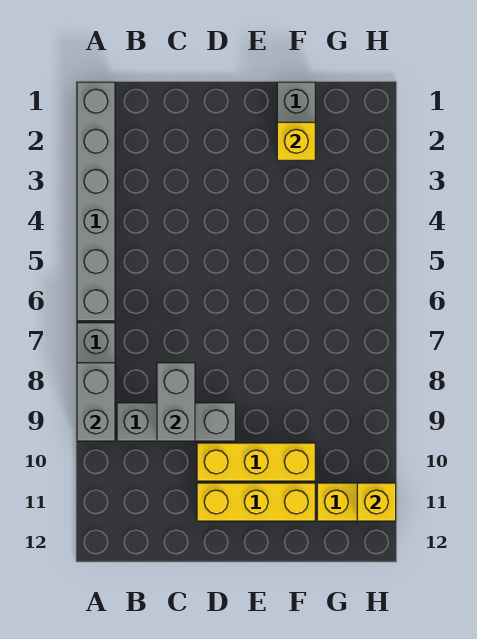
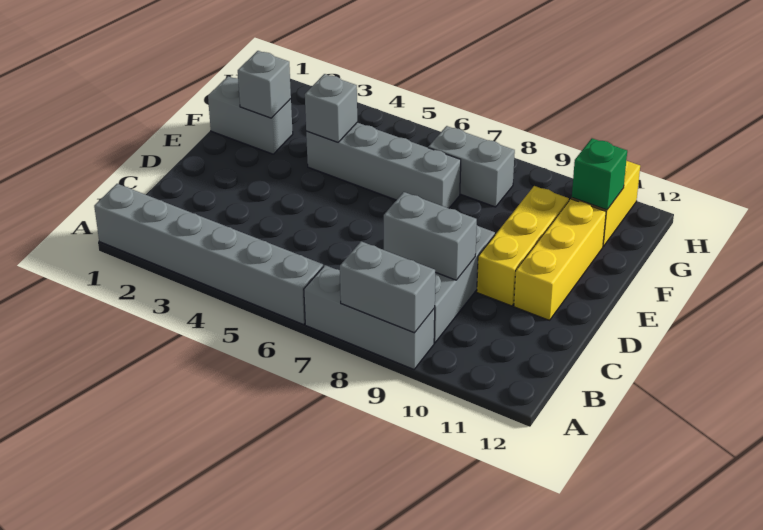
yellow 1x1 brick [277,122,315,160] -> grey 1x1 brick [238,51,291,118]
none -> grey 1x4 brick [306,123,461,208]
none -> grey 1x1 brick [305,74,357,142]
none -> grey 1x2 brick [428,126,515,207]
none -> green 1x1 brick [572,138,627,210]
yellow 1x1 brick [357,483,396,521] -> none

